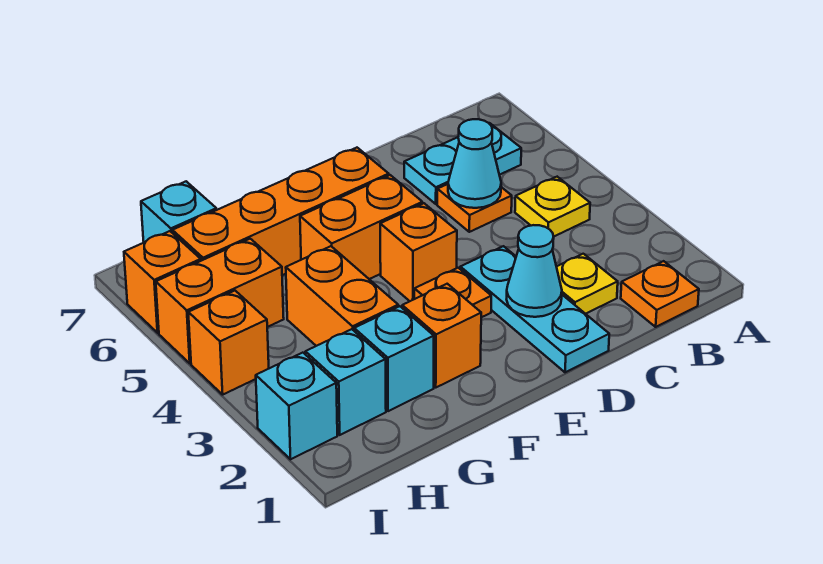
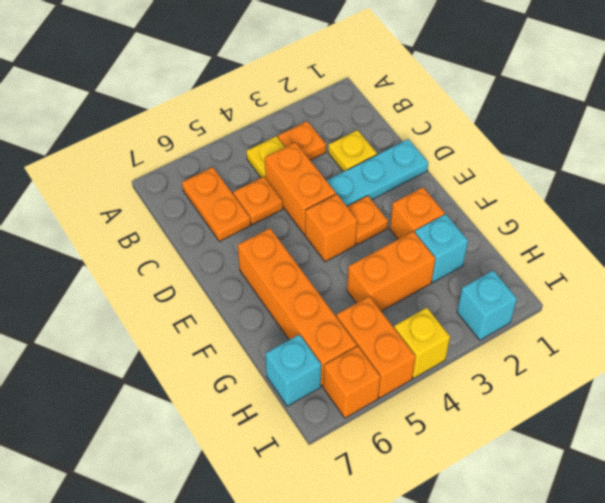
orange 1x1 plate [621,261,699,327] -> orange 1x1 plate moved to [278,121,326,160]
cyan 1x2 plate [404,123,521,204] -> orange 1x2 plate [182,167,251,241]
cyan 1x1 cone [448,119,501,208] -> none
cyan 1x1 cone [507,225,562,317] -> none
orange 1x2 brick [300,175,422,279] -> orange 1x2 brick moved to [265,142,336,235]
cyan 1x1 brick [305,329,386,435] -> none
orange 1x1 brick [188,291,269,395] -> yellow 1x1 brick [394,308,450,378]

